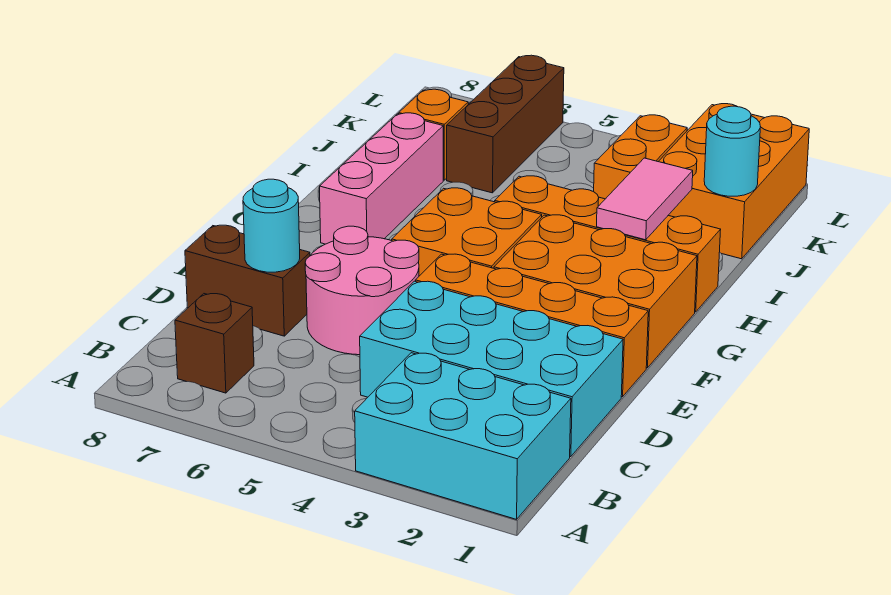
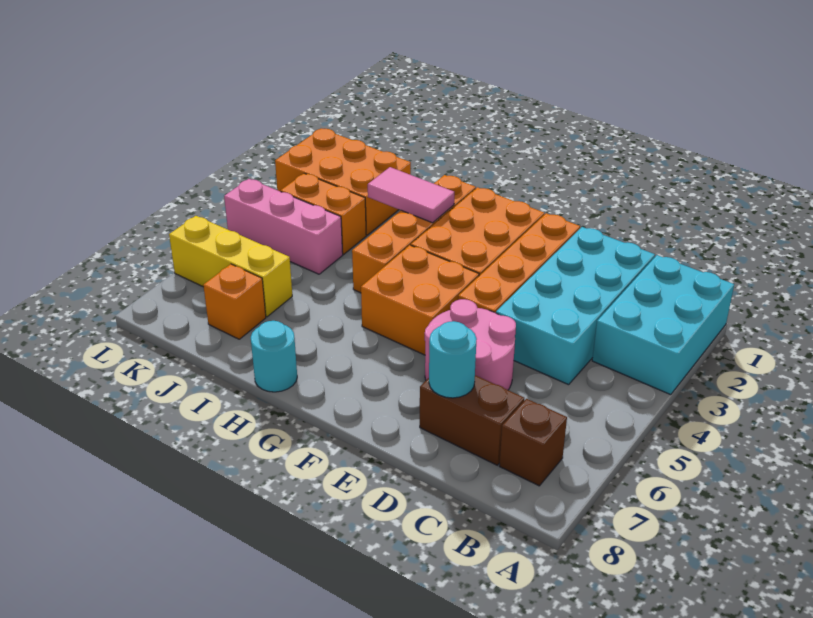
brown 1x2 brick [185,225,310,336] -> brown 1x2 brick turned to [420,375,524,465]
pink 1x3 brick [320,113,443,244] -> pink 1x3 brick moved to [224,179,343,274]
cyan 1x1 round brick [704,106,760,196] -> cyan 1x1 round brick moved to [251,321,297,392]
brown 1x3 brick [447,55,564,193] -> yellow 1x3 brick [169,216,292,317]

